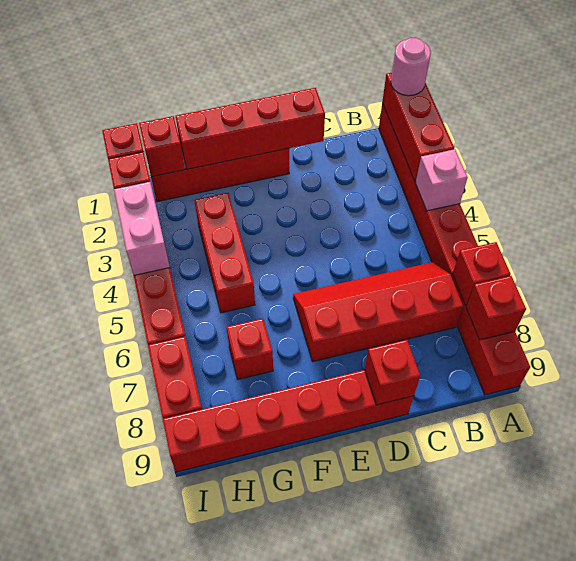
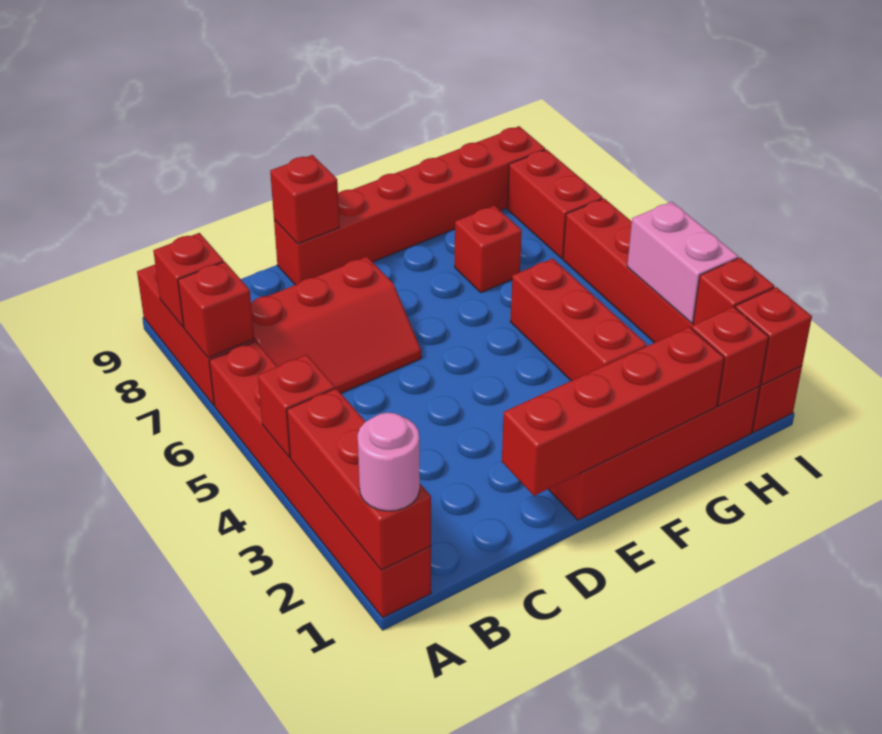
pink 1x1 brick [415,149,468,211] -> red 1x1 brick [258,355,335,457]
red 2x4 slope [293,262,463,361] -> red 2x3 slope [251,257,421,393]

